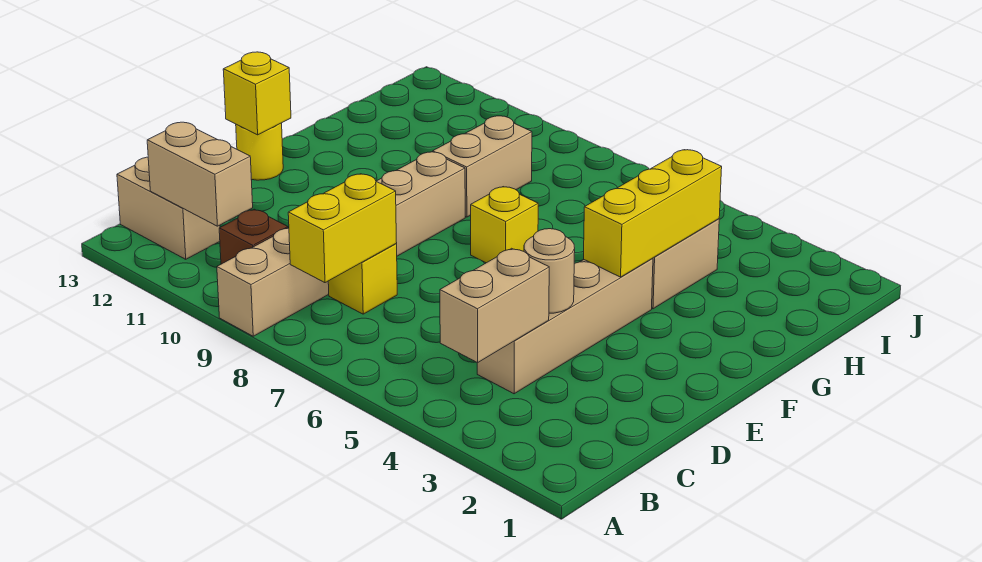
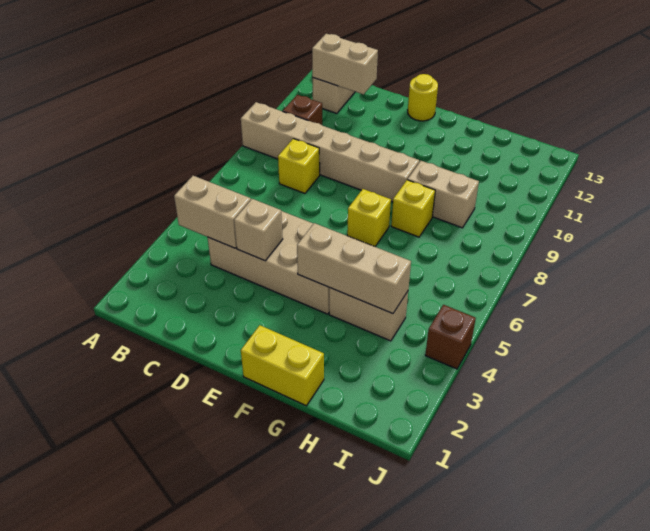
yellow 1x2 brick [288,174,397,283] -> yellow 1x2 brick moved to [241,325,324,406]
tan 1x2 brick [147,122,253,226] -> tan 1x2 brick turned to [312,34,378,94]
tan 1x4 brick [477,258,653,394] -> tan 2x4 brick [208,211,329,314]
tan 1x1 round brick [524,229,575,313] -> tan 1x1 brick [234,199,283,261]
yellow 1x1 brick [223,52,291,135] -> yellow 1x1 brick moved to [391,180,435,237]
yellow 1x3 brick [584,150,722,277] -> tan 1x3 brick [297,223,411,314]
none -> brown 1x1 brick [425,305,476,369]

